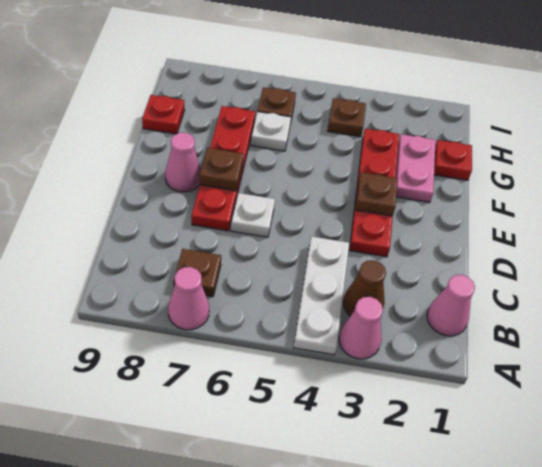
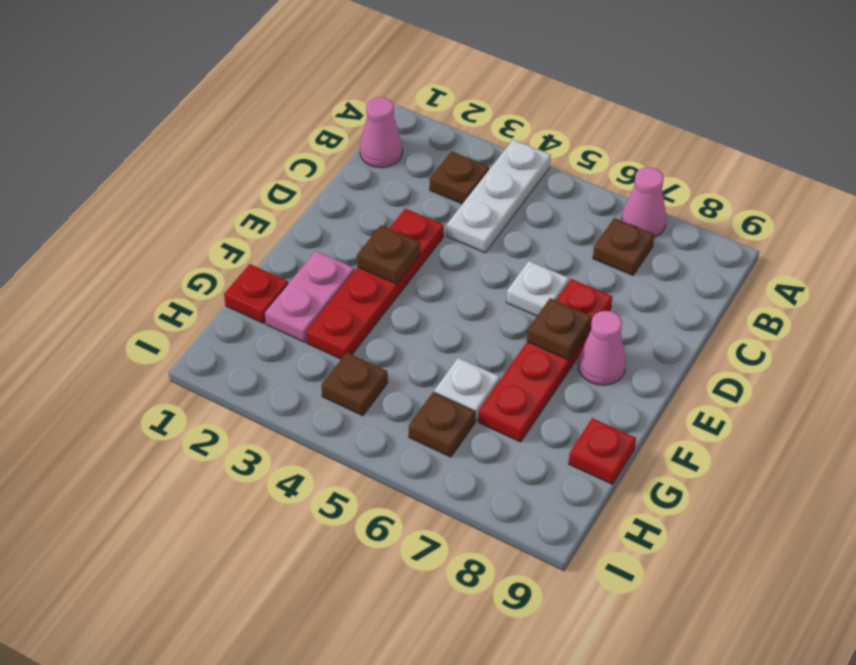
pink 1x1 cone [339,297,383,359] -> none
brown 1x1 cone [343,260,386,316] -> brown 1x1 plate [430,151,489,204]

